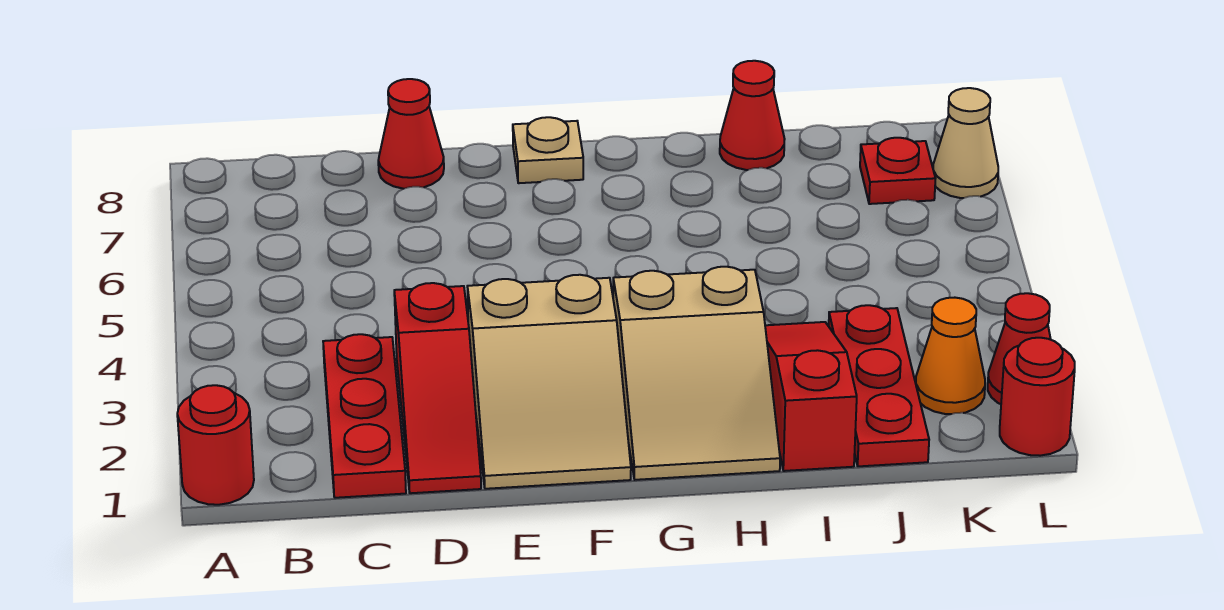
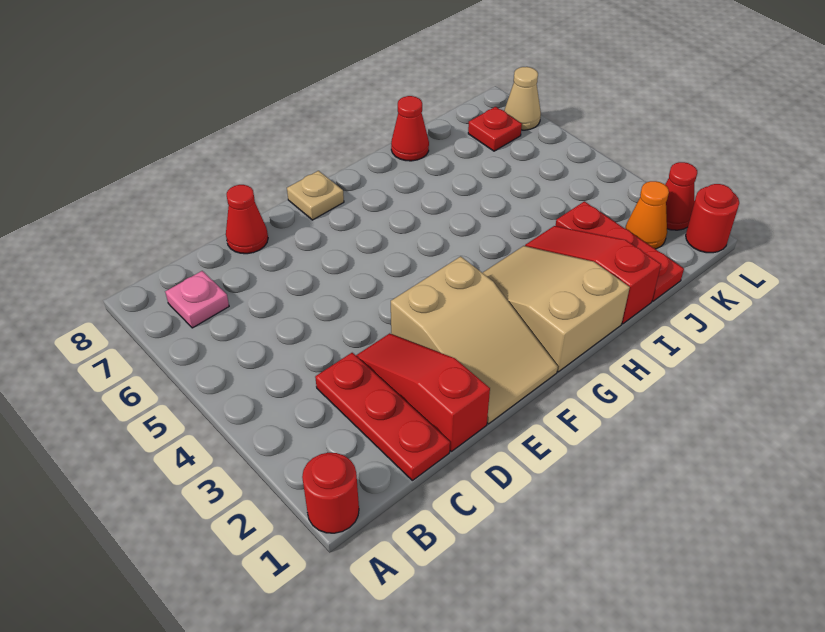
none -> pink 1x1 plate [165,271,229,328]
red 1x3 slope [394,283,481,493] -> red 1x3 slope turned to [356,333,490,451]
tan 2x3 slope [613,267,780,480] -> tan 2x3 slope turned to [483,246,630,372]

